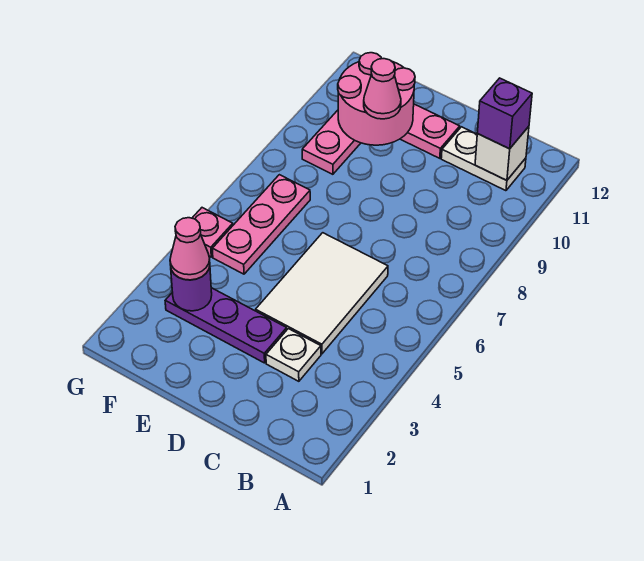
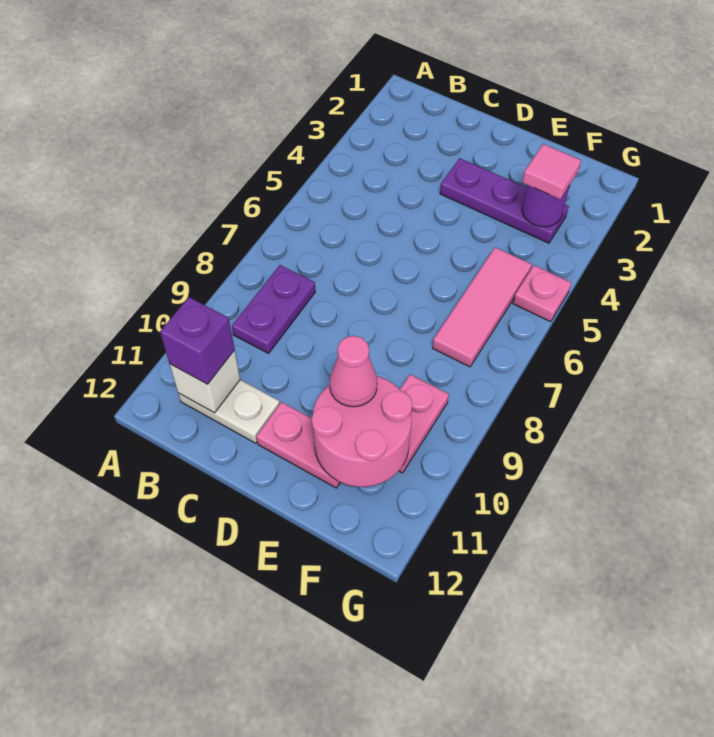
none -> purple 1x2 plate [232,265,315,353]
white 1x1 plate [266,329,321,381] -> none
white 2x3 tile [256,233,388,354] -> none
pink 1x1 cone [170,218,210,280] -> pink 1x1 tile [522,144,581,199]
pink 1x3 plate [212,175,310,274] -> pink 1x3 tile [432,247,532,367]

